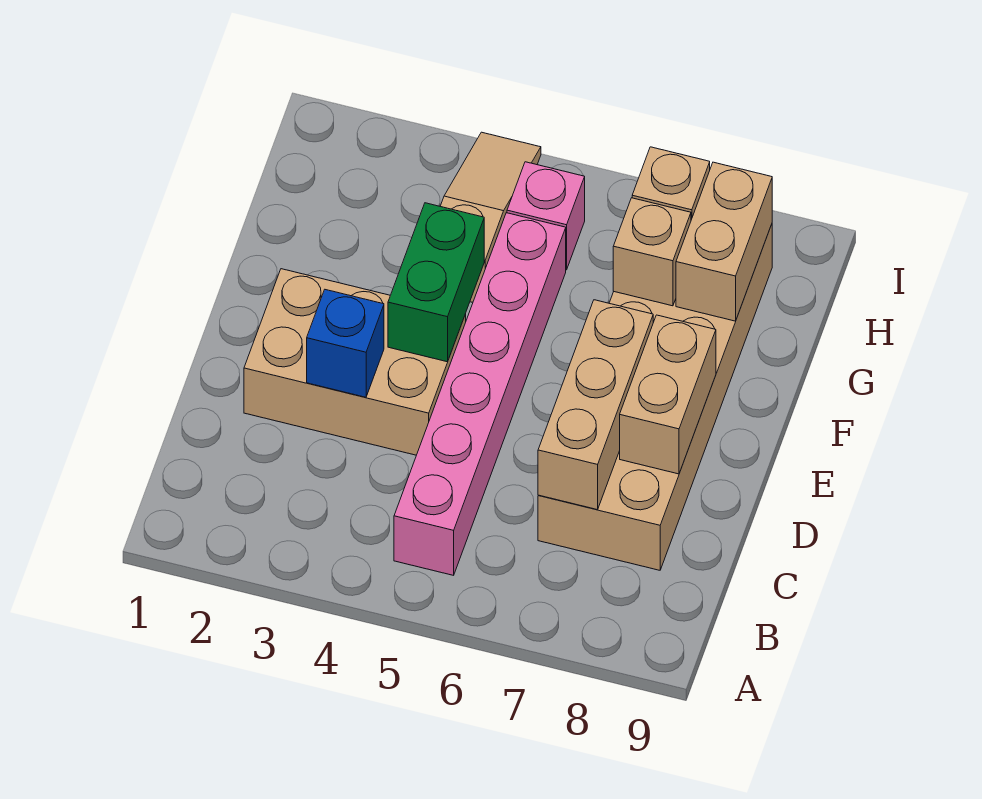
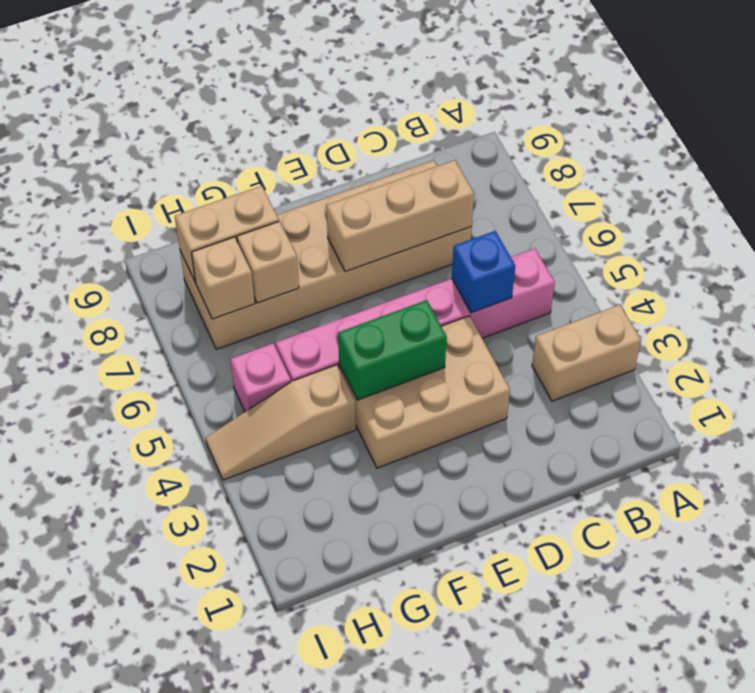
tan 2x3 brick [244,269,466,455] -> tan 2x3 brick turned to [339,316,510,468]
blue 1x1 brick [307,290,384,397] -> blue 1x1 brick moved to [452,231,515,313]
tan 1x2 brick [620,315,716,474] -> tan 1x2 brick moved to [532,305,641,401]

